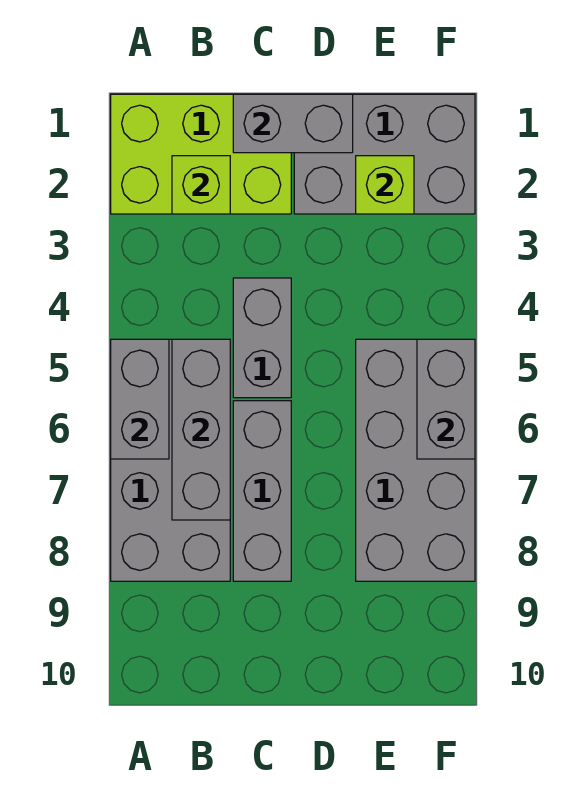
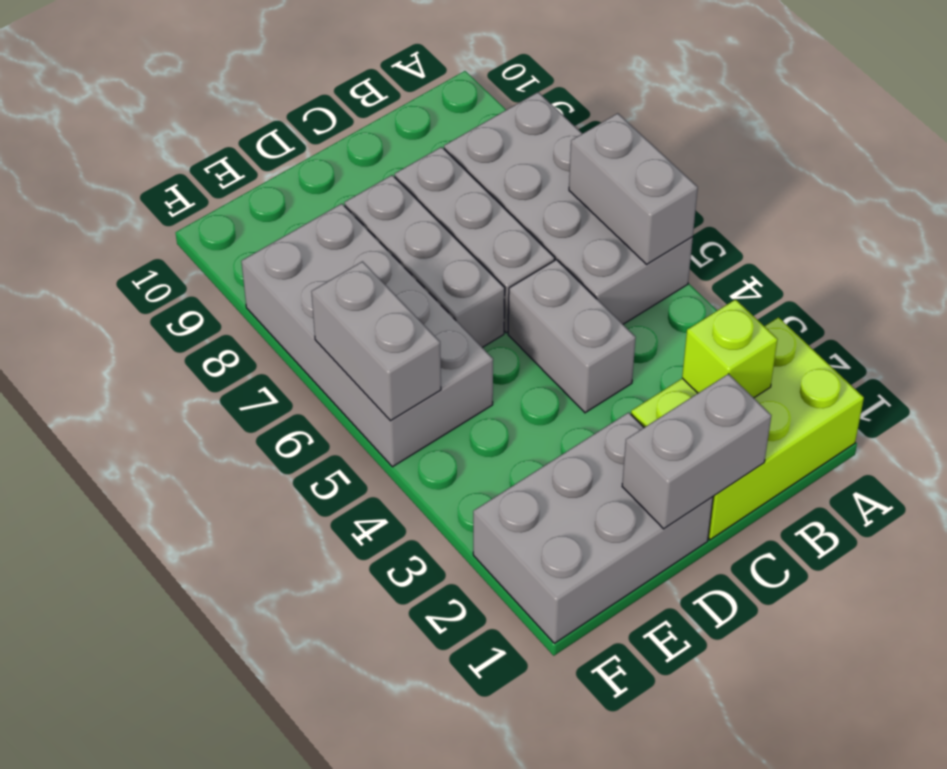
grey 1x3 brick [172,339,230,520] -> grey 1x3 brick moved to [344,175,505,348]
lime 1x1 brick [356,156,414,214] -> none

